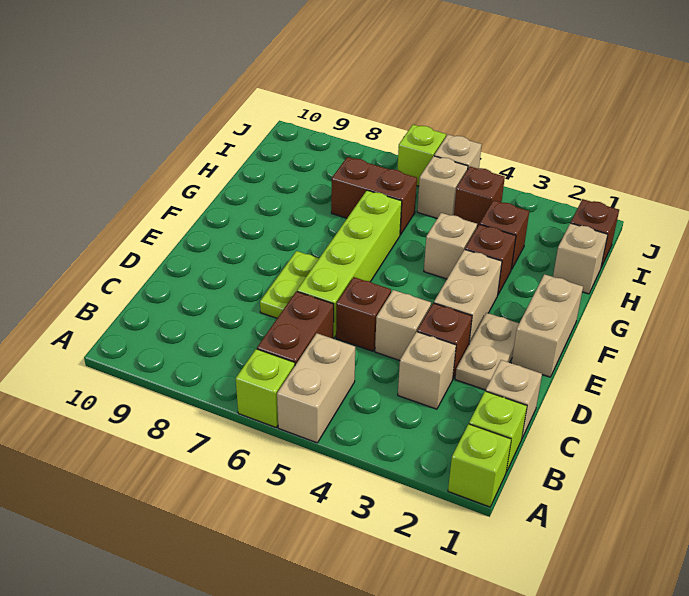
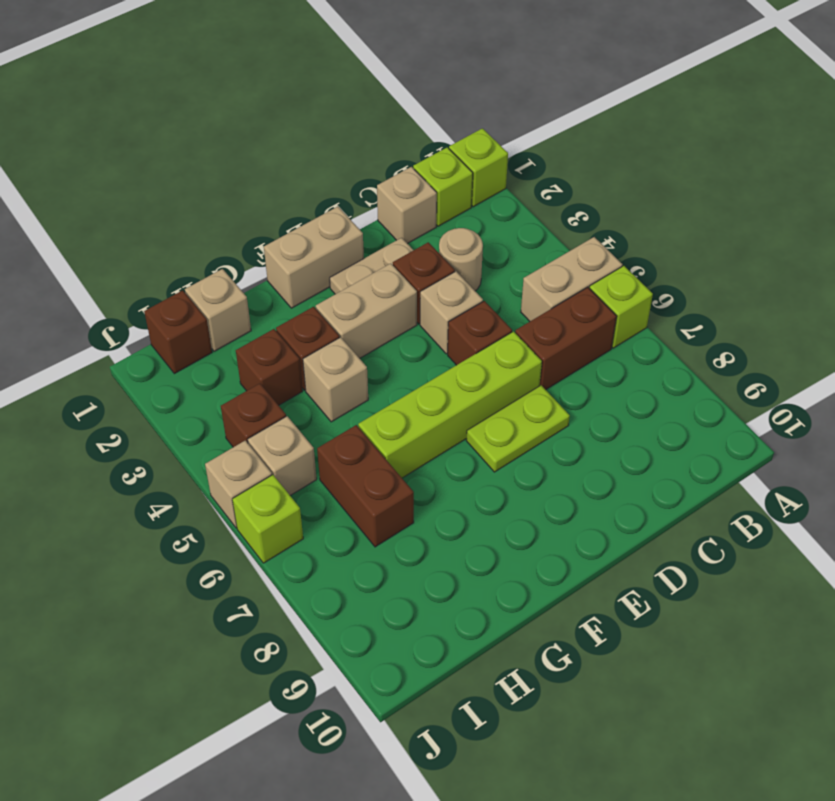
tan 1x1 brick [398,332,456,409] -> tan 1x1 round brick [439,228,483,291]

